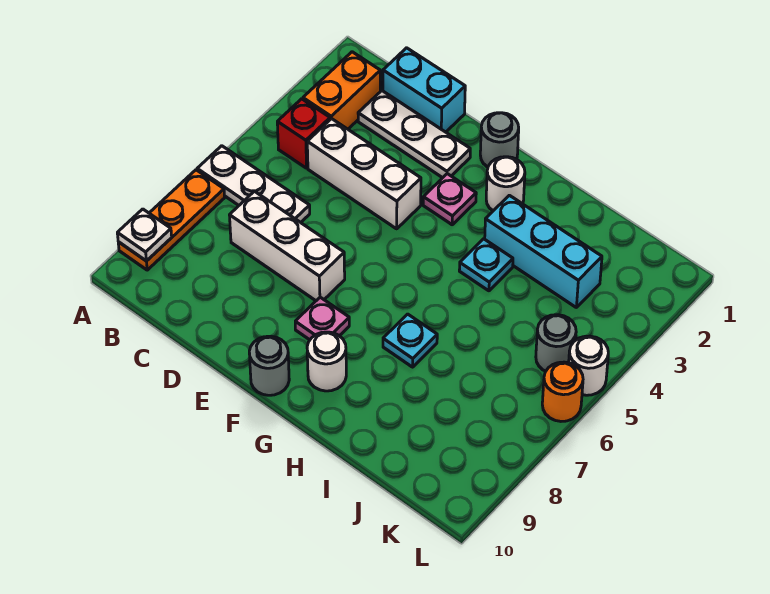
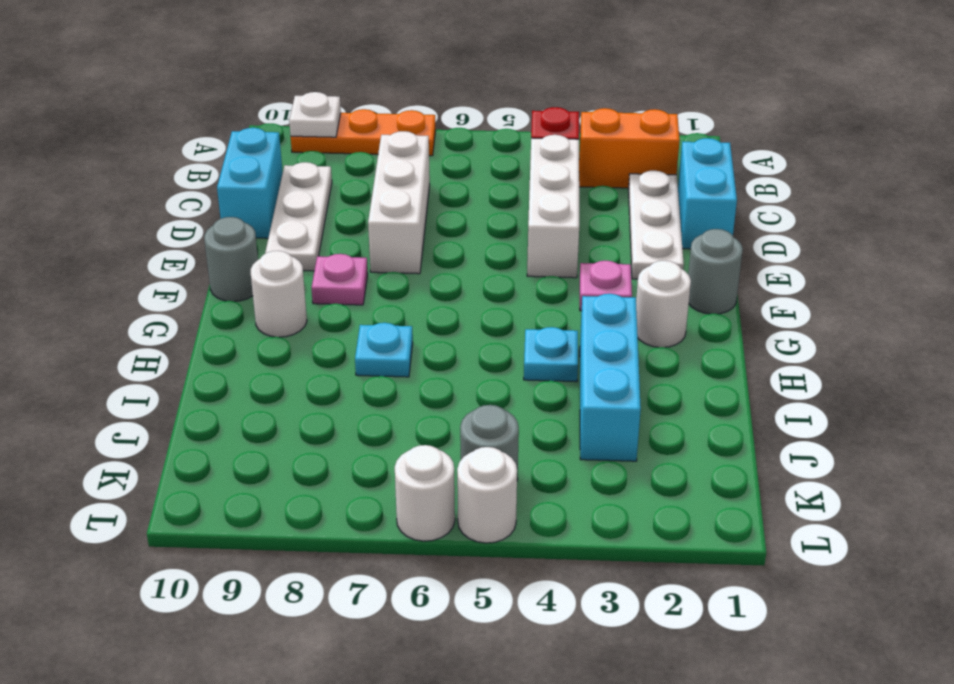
white 1x3 plate [197,146,310,222] -> white 1x3 plate moved to [265,162,332,271]
none -> cyan 1x2 brick [217,128,283,238]
orange 1x1 round brick [542,362,583,421] -> white 1x1 round brick [395,445,455,541]

